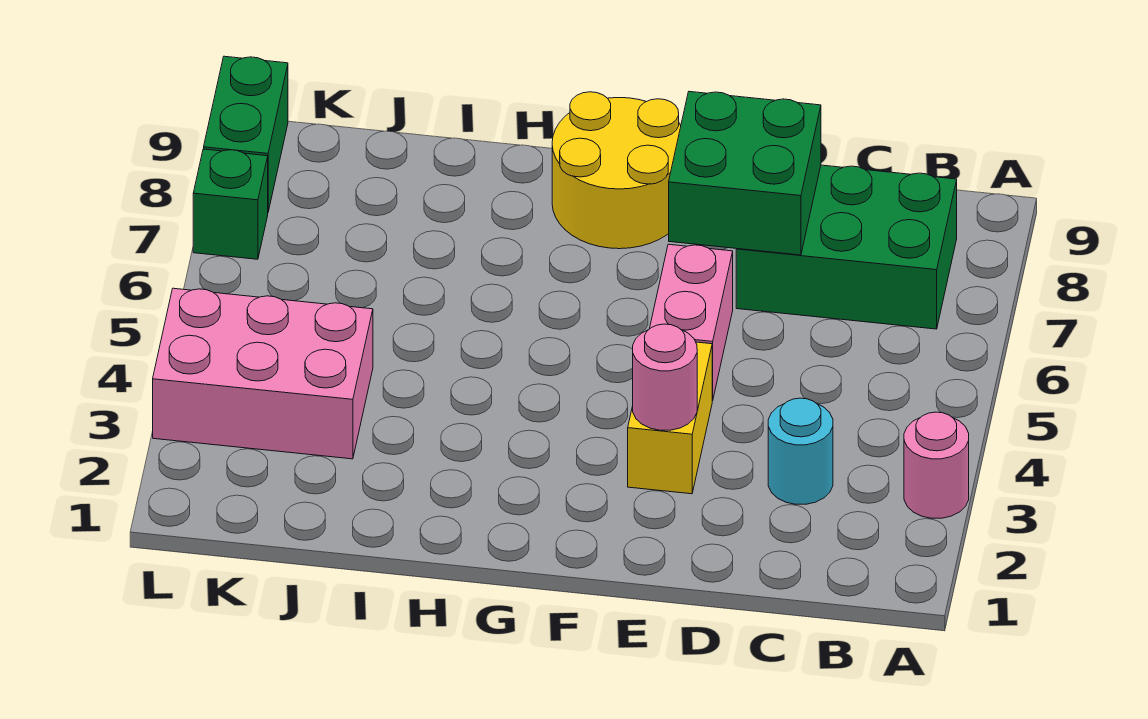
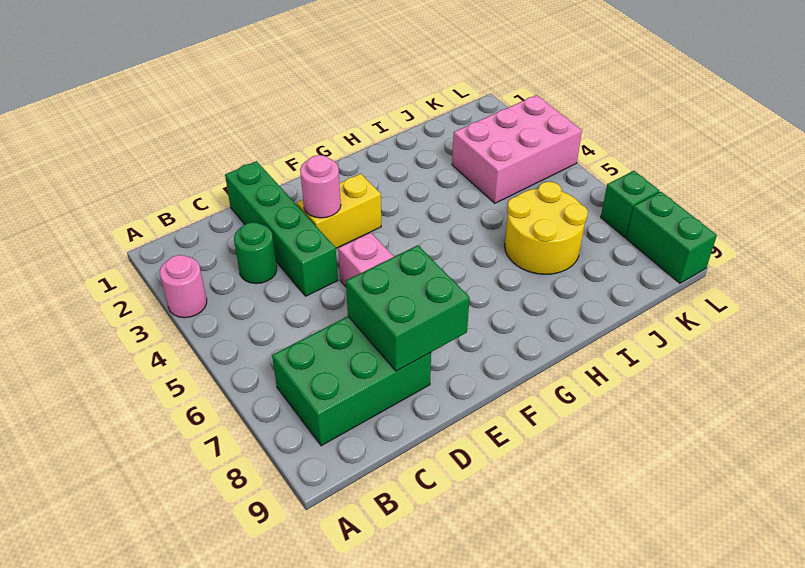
cyan 1x1 round brick [768,398,833,504] -> green 1x1 round brick [234,222,277,284]
none -> green 1x4 brick [225,161,338,296]
yellow 1x2 brick [628,342,712,494] -> yellow 1x2 brick turned to [297,174,381,248]
yellow 2x2 round brick [552,92,681,249] -> yellow 2x2 round brick moved to [505,182,588,274]

